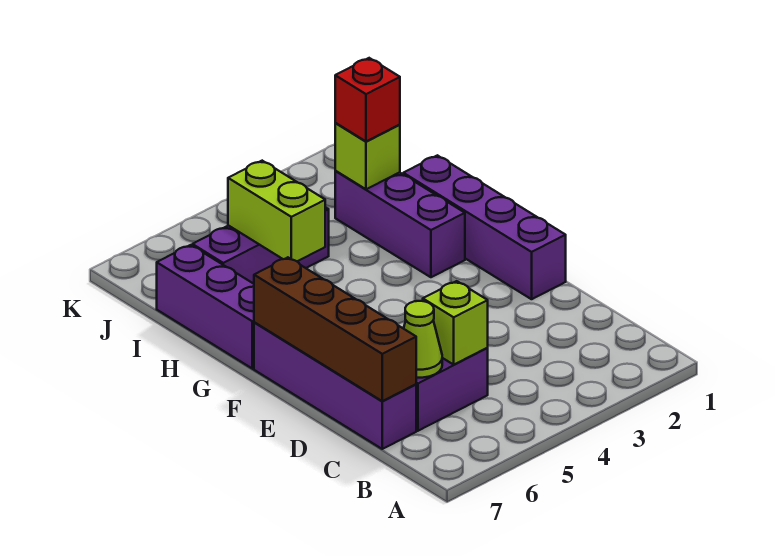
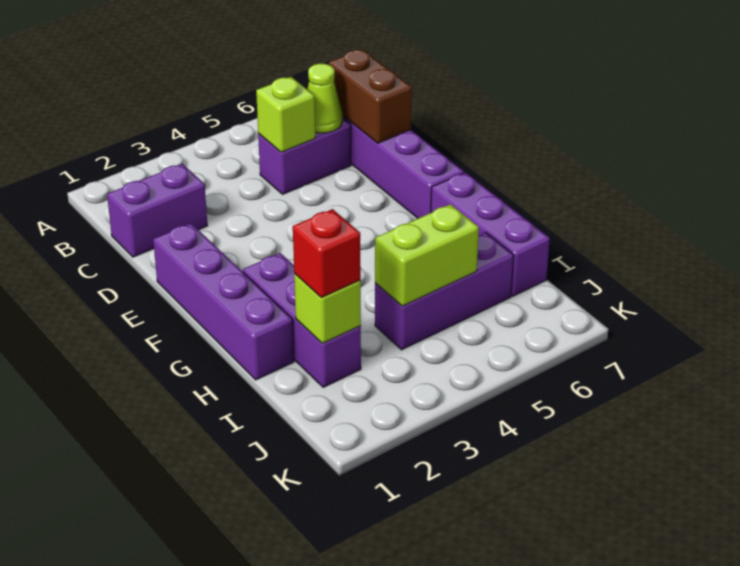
none -> purple 1x2 brick [107,164,207,257]
brown 1x4 brick [254,257,416,401] -> brown 1x2 brick [329,49,412,143]
lime 1x2 brick [228,161,325,261] -> lime 1x2 brick turned to [375,204,479,306]

